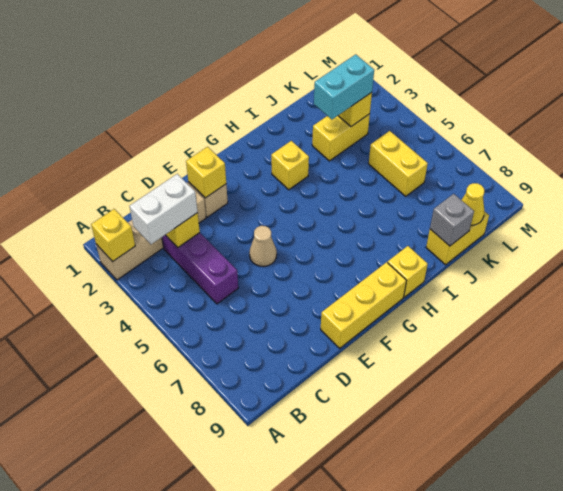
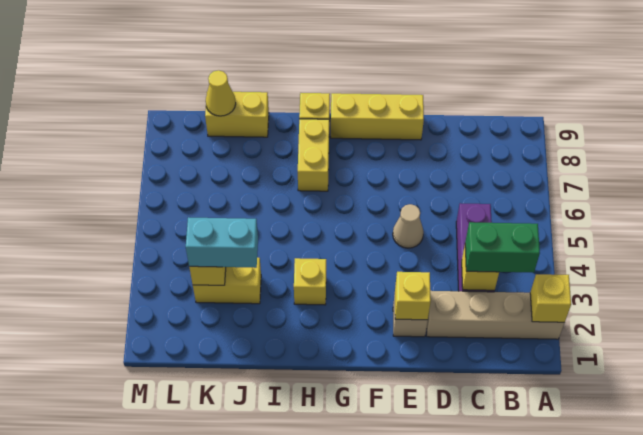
white 1x2 brick [130,174,198,244] -> green 1x2 brick [465,222,540,273]
grey 1x1 brick [430,194,474,246] -> none
yellow 1x2 brick [369,131,428,196] -> yellow 1x2 brick moved to [298,119,329,191]

